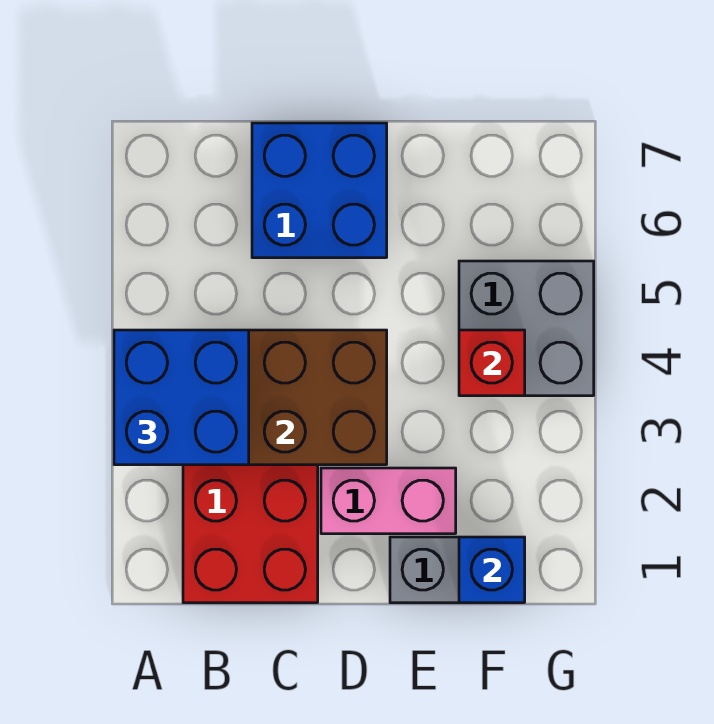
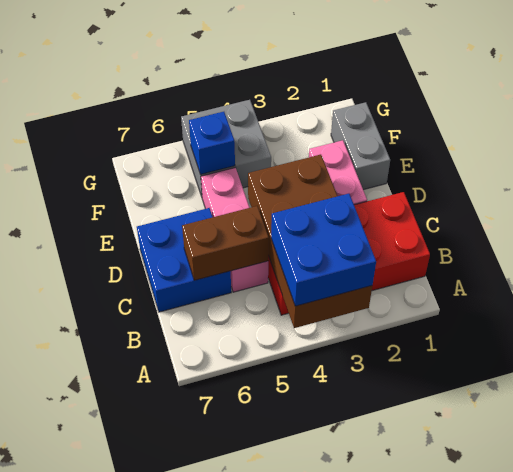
none -> pink 1x3 brick [201,168,268,292]
none -> brown 1x2 brick [182,206,269,280]
blue 1x1 brick [459,537,525,603] -> blue 1x1 brick moved to [189,112,235,175]
red 1x1 brick [459,330,525,396] -> none

